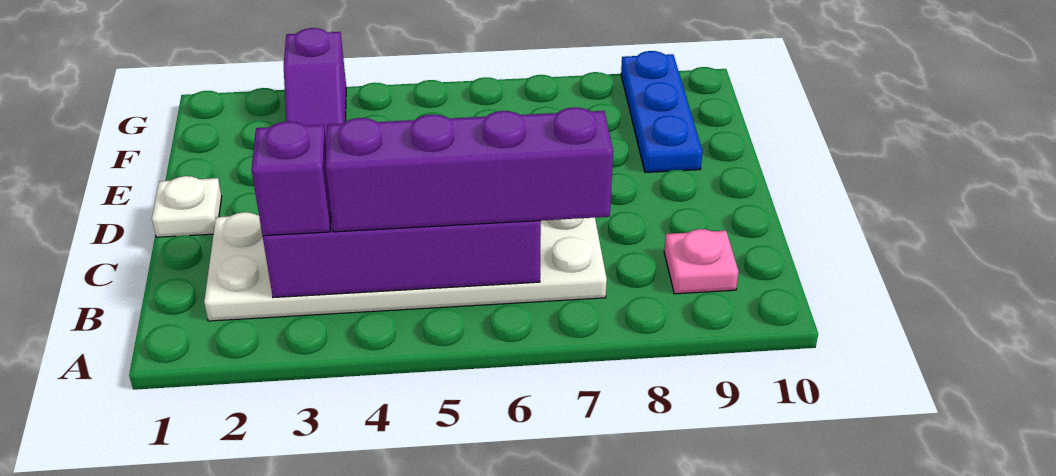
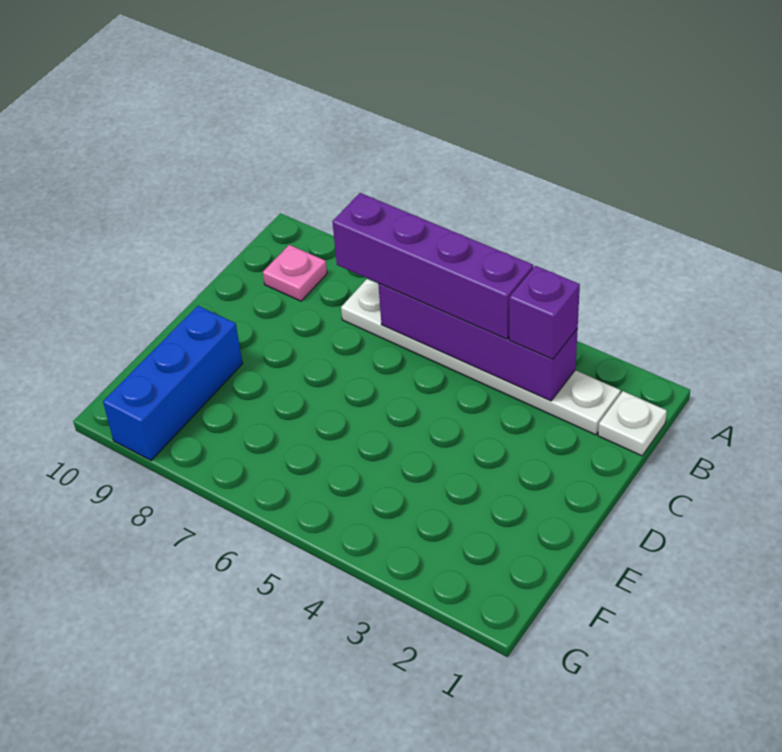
white 2x6 plate [204,212,607,321] -> white 1x6 plate [341,279,621,435]
white 1x1 plate [152,176,222,237] -> white 1x1 plate moved to [598,391,667,456]
blue 1x3 plate [621,51,703,173] -> blue 1x3 brick [103,306,243,461]
purple 1x2 slope [284,28,346,142] -> none

